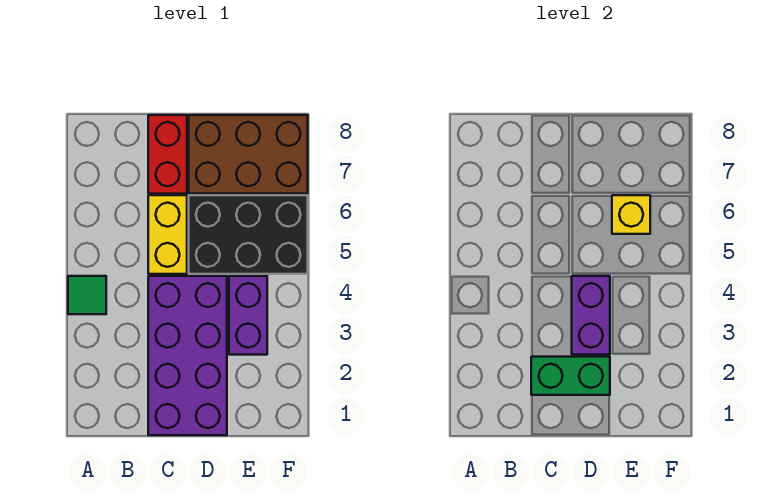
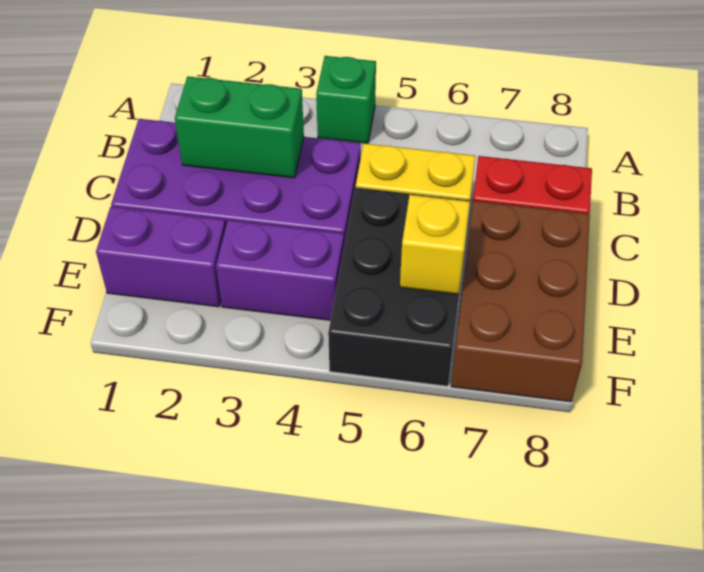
green 1x1 tile [68,276,106,314] -> green 1x1 brick [316,56,376,143]
green 1x2 brick [531,357,610,395] -> green 1x2 brick turned to [175,76,304,178]
purple 1x2 brick [572,276,610,355] -> purple 1x2 brick moved to [96,207,226,307]

